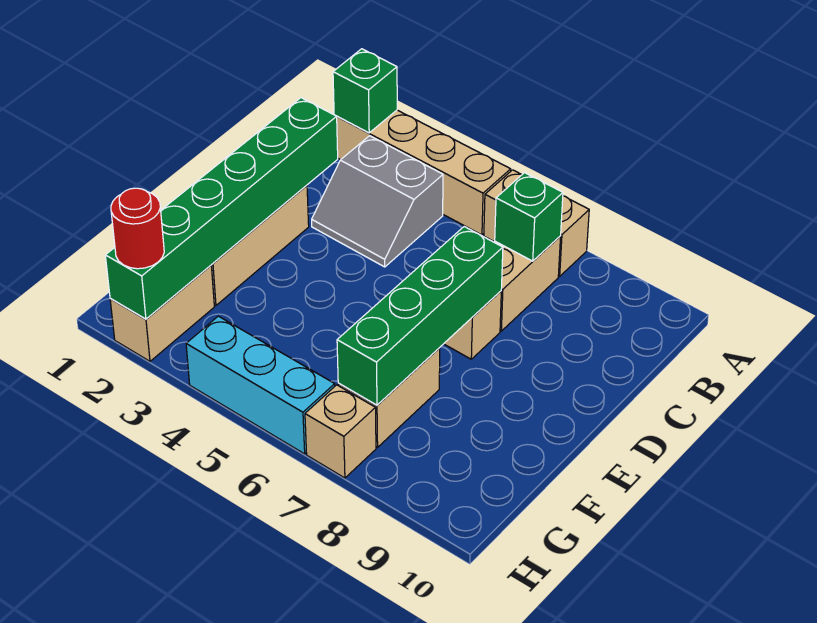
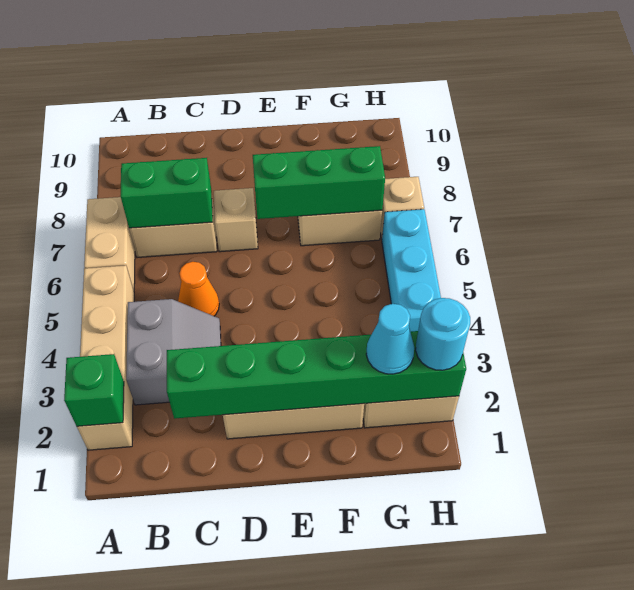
green 1x1 brick [495,173,563,261] -> green 1x2 brick [120,158,213,228]
none -> orange 1x1 cone [178,262,219,316]
green 1x4 brick [337,227,503,405] -> green 1x3 brick [253,146,385,219]
none -> cyan 1x1 cone [366,304,414,374]
red 1x1 round brick [111,188,164,269] -> cyan 1x1 round brick [416,298,470,370]

